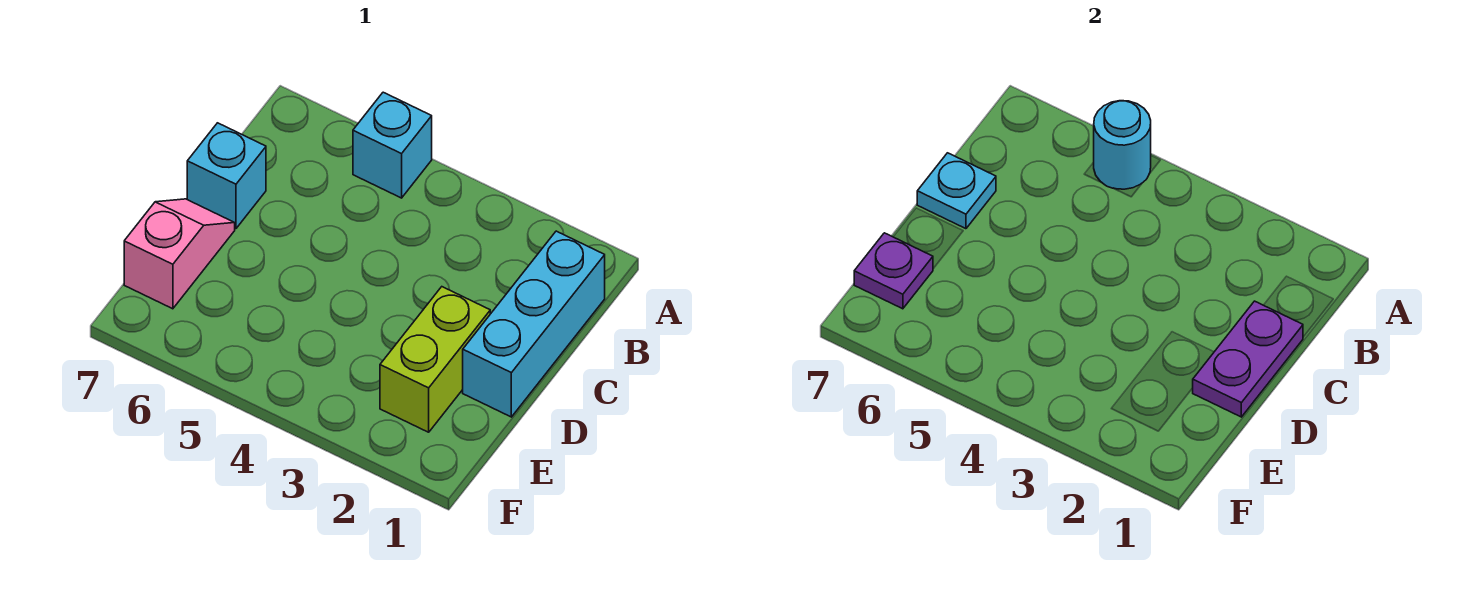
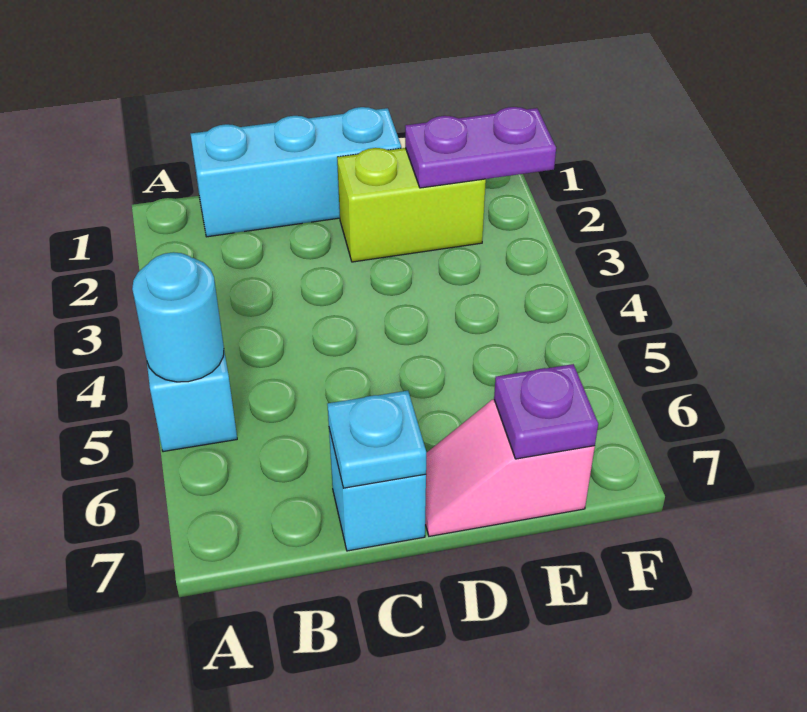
purple 1x2 plate [1193,301,1303,417] -> purple 1x2 plate moved to [405,107,556,188]

